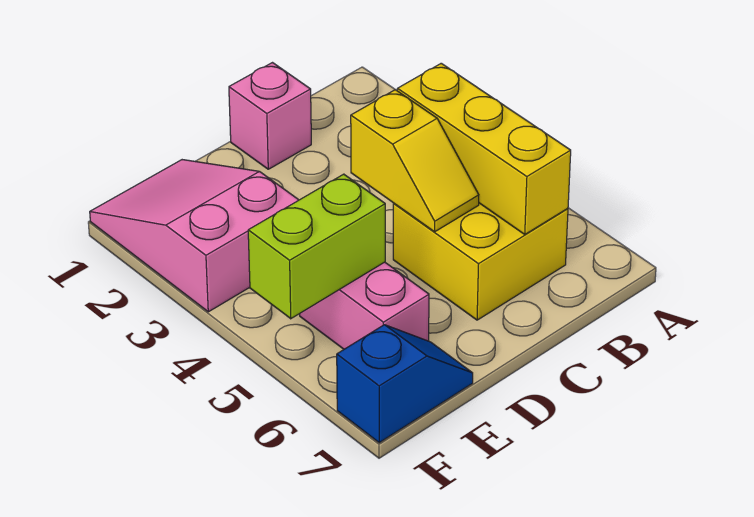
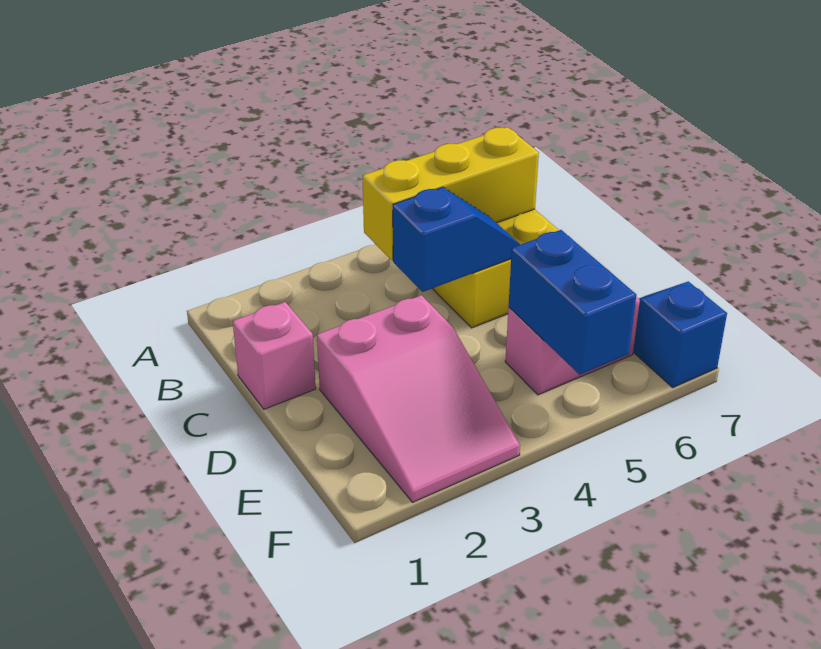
yellow 1x2 slope [351,90,479,232] -> blue 1x2 slope [393,187,520,292]
pink 2x3 slope [90,160,298,312] -> pink 2x3 slope turned to [317,295,520,502]
lime 1x2 brick [248,174,385,319] -> blue 1x2 brick [509,230,636,375]

